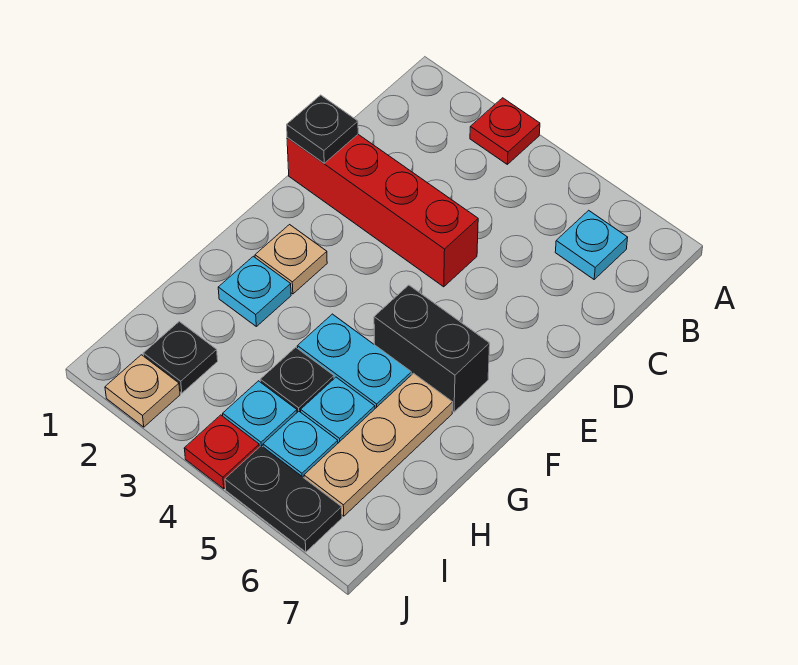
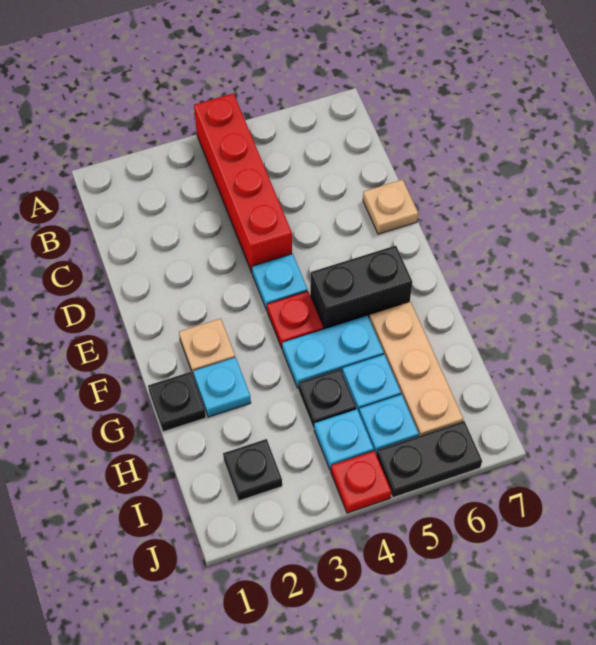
red 1x1 plate [470,98,540,164] -> red 1x1 plate moved to [267,291,323,348]
cyan 1x1 plate [555,210,628,279] -> cyan 1x1 plate moved to [252,254,308,310]
red 1x4 brick [287,135,478,287] -> red 1x4 brick turned to [194,93,292,272]
black 1x1 plate [287,95,358,163] -> black 1x1 plate moved to [148,372,206,432]
tan 1x1 plate [105,355,180,427] -> tan 1x1 plate moved to [363,180,418,234]

